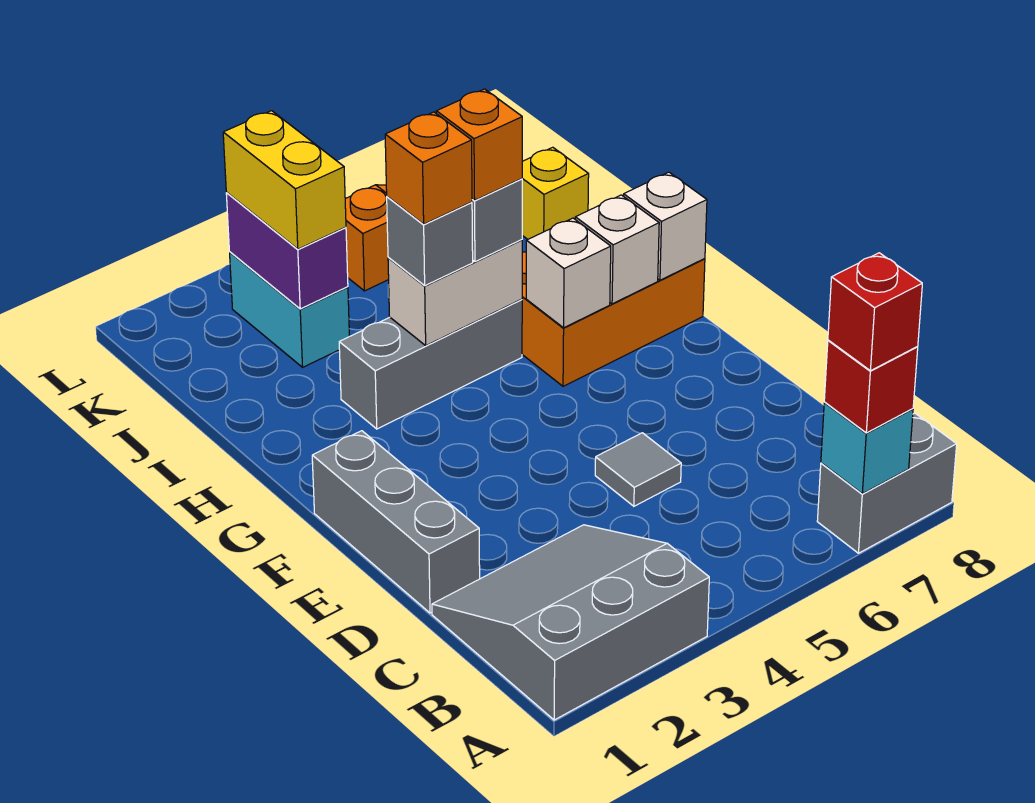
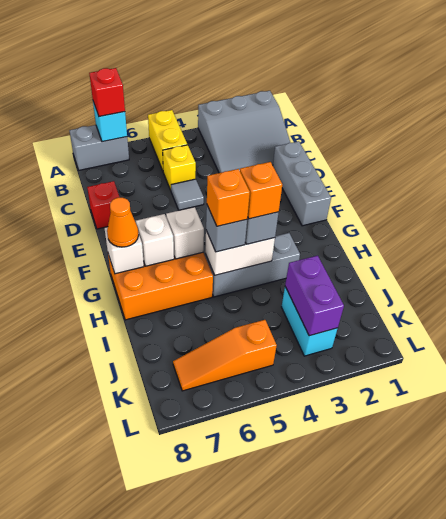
red 1x1 brick [828,253,922,371] -> red 1x1 brick moved to [87,181,120,229]
none -> orange 1x1 cone [107,198,139,247]
yellow 1x2 brick [223,111,346,249] -> yellow 1x2 brick moved to [148,110,187,171]
yellow 1x1 brick [522,147,589,239] -> yellow 1x1 brick moved to [163,145,196,190]

